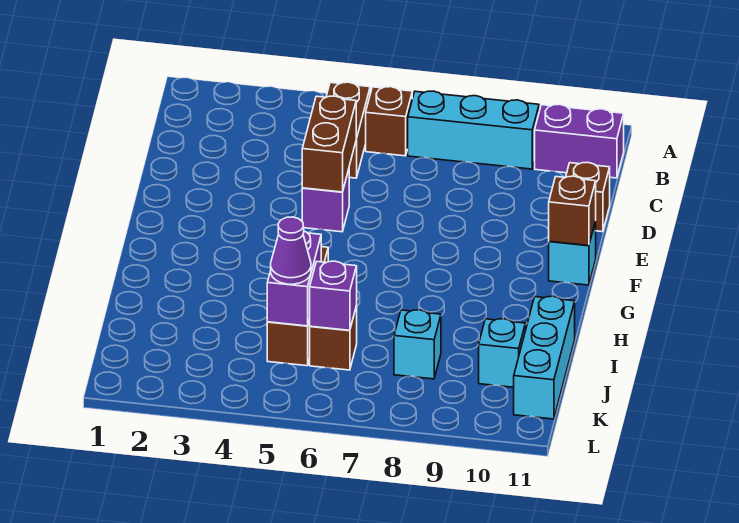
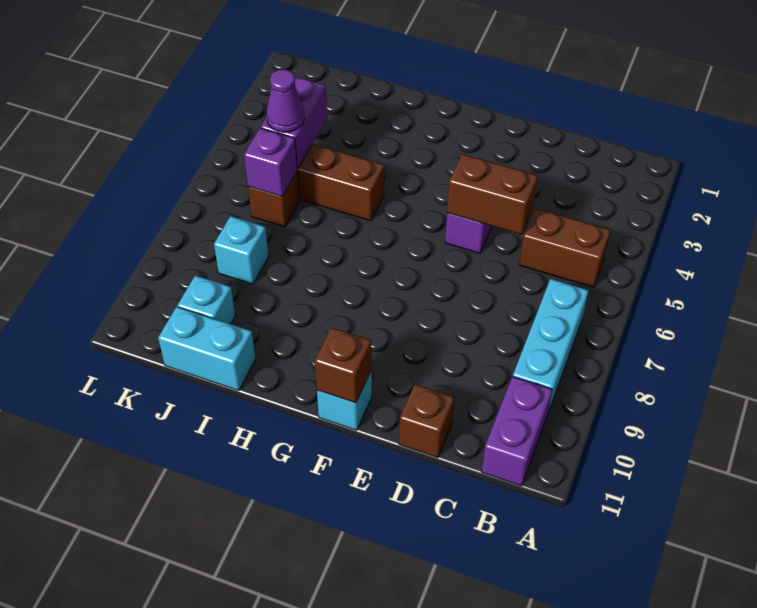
brown 1x1 brick [366,87,412,156] -> none
purple 1x2 brick [267,231,321,326] -> purple 1x2 brick turned to [261,77,327,169]
cyan 1x3 brick [514,296,575,419] -> cyan 1x2 brick [158,307,256,391]

